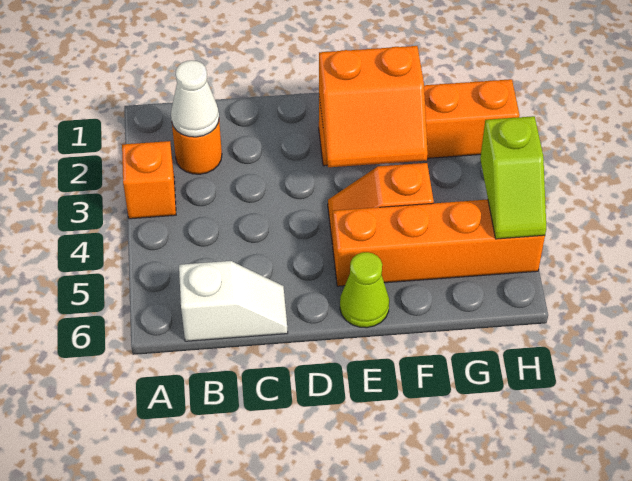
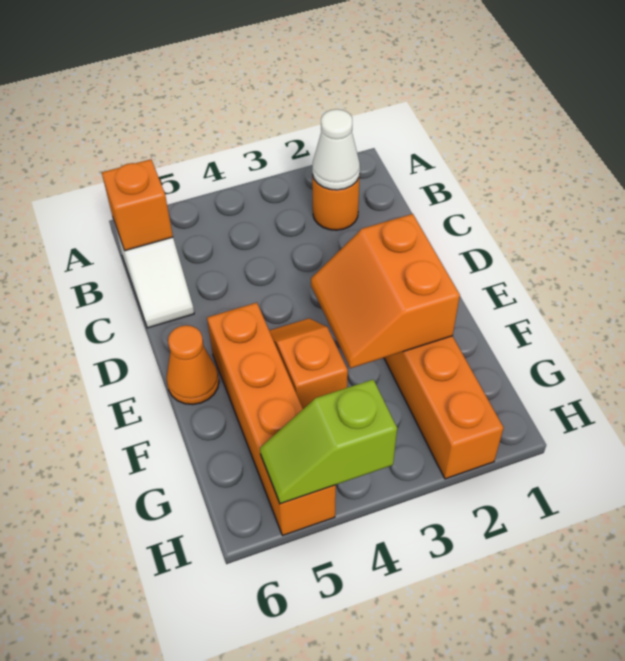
orange 1x1 brick [122,141,176,219] -> orange 1x1 brick moved to [102,159,173,251]
lime 1x1 cone [340,252,389,328] -> orange 1x1 cone [167,325,219,405]

